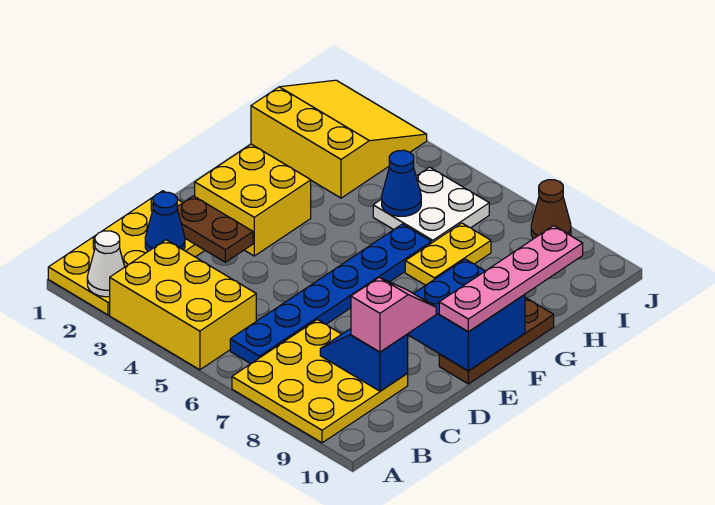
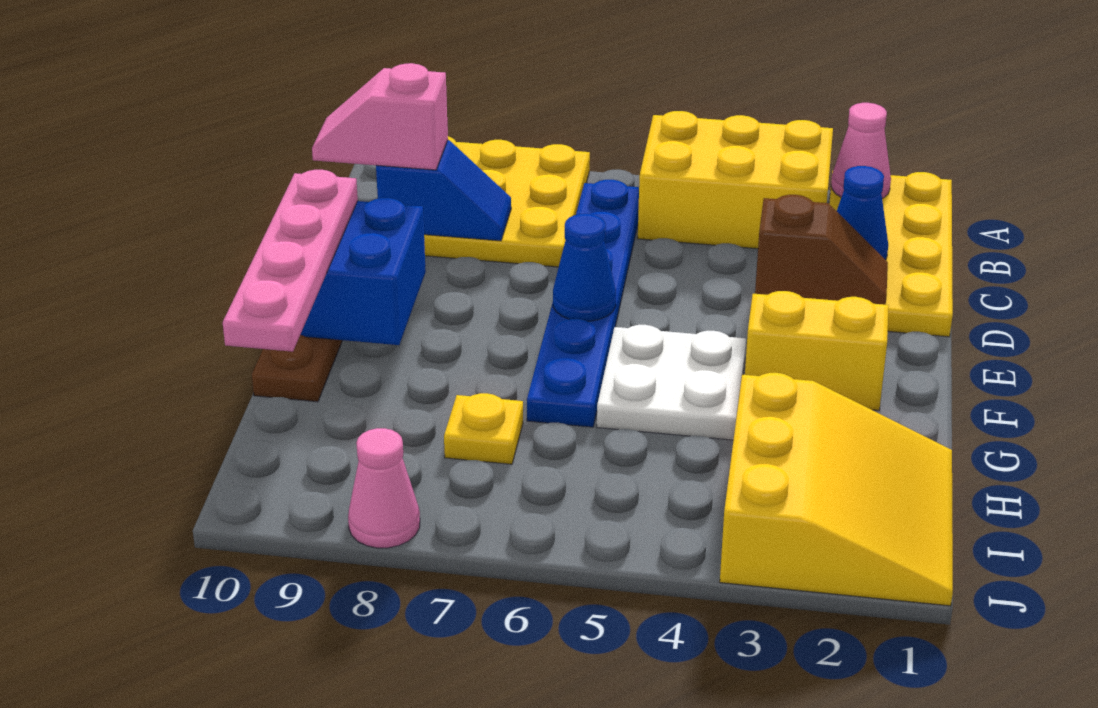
white 1x1 cone [87,231,125,297] -> pink 1x1 cone [831,103,891,198]
pink 1x2 slope [351,277,436,352] -> pink 1x2 slope turned to [312,63,448,170]
brown 1x2 plate [177,196,253,262] -> brown 1x2 slope [755,195,888,305]
yellow 2x2 brick [195,144,311,256] -> yellow 1x2 brick [745,291,889,410]
yellow 1x2 plate [405,223,491,285] -> yellow 1x1 plate [444,393,523,464]
yellow 3x3 slope [251,80,427,198] -> yellow 3x3 slope turned to [720,373,953,606]
white 2x2 plate [373,167,489,243] -> white 2x2 plate moved to [597,325,746,440]
blue 1x1 cone [382,150,421,216] -> blue 1x1 cone moved to [553,214,616,321]
brown 1x1 cone [531,180,571,239] -> pink 1x1 cone [348,428,420,548]

